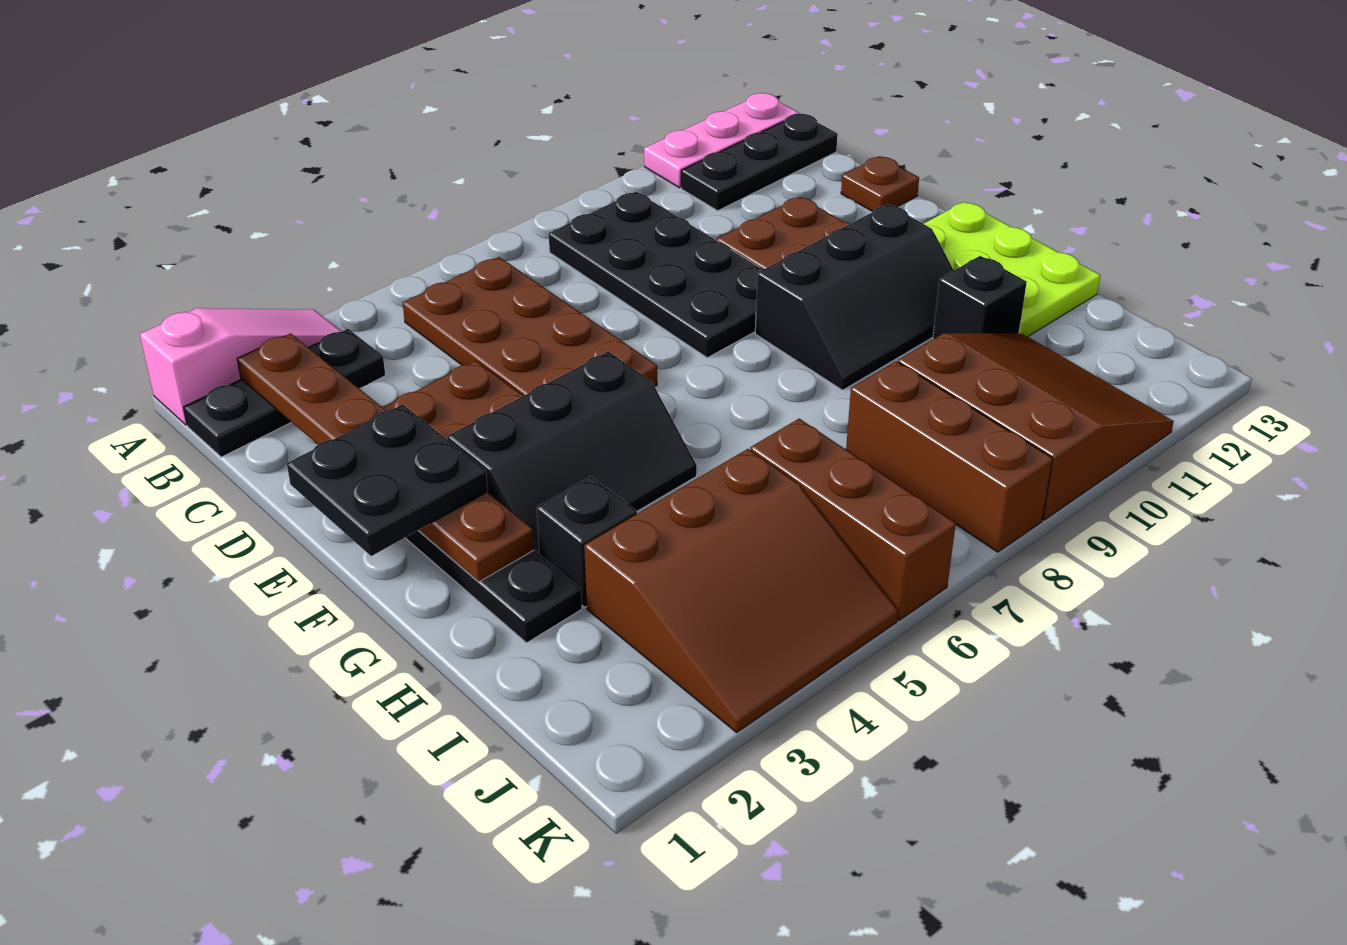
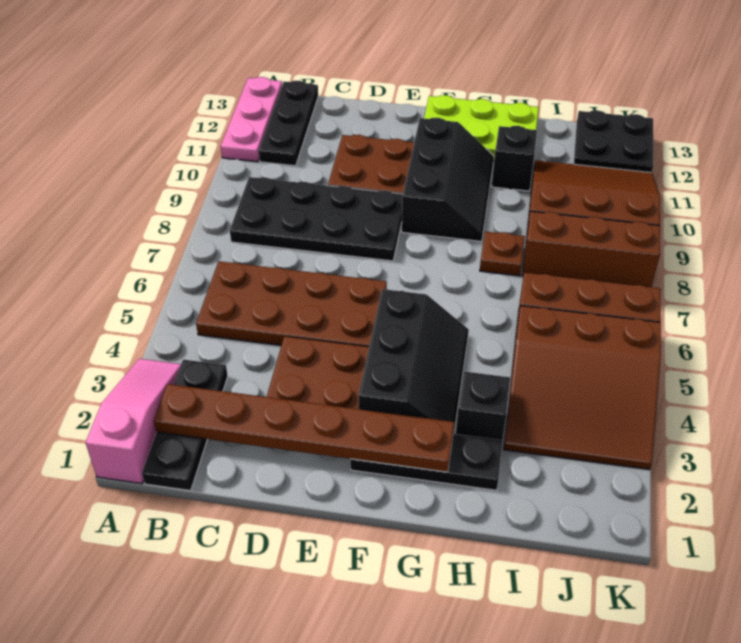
brown 1x1 plate [841,156,919,211] -> brown 1x1 plate moved to [480,232,525,276]
black 2x2 plate [287,404,488,556] -> black 2x2 plate moved to [574,110,653,173]
brown 3x3 slope [584,449,898,733] -> brown 3x3 slope turned to [504,306,661,469]

